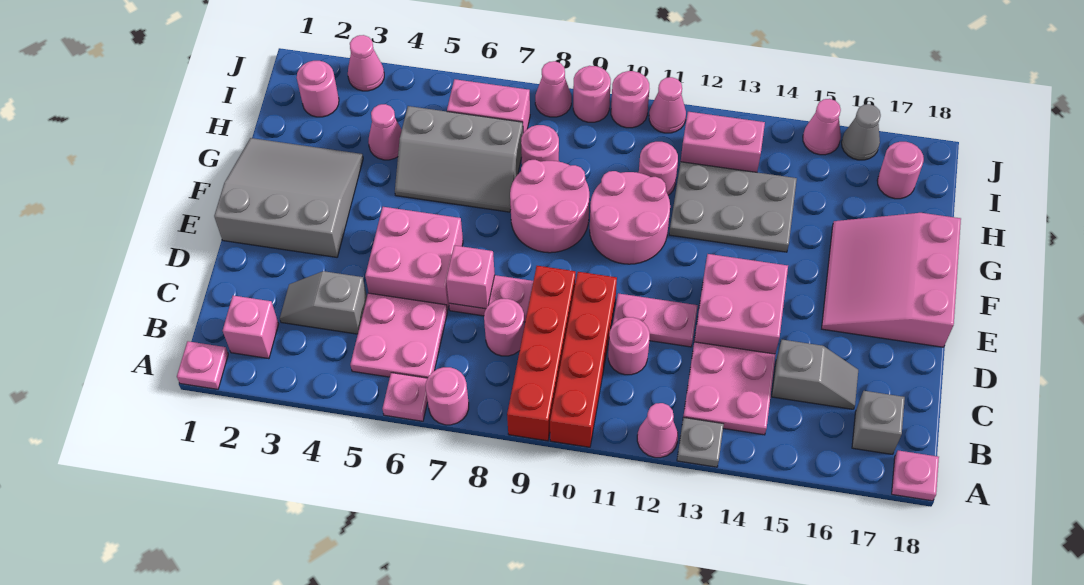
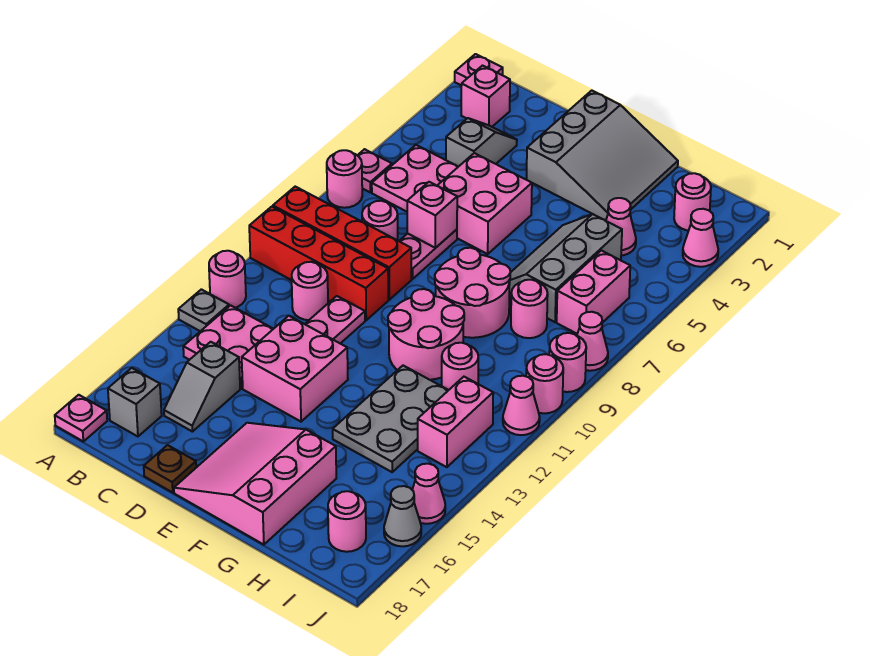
pink 1x1 cone [637,403,678,458] -> pink 1x1 round brick [209,251,246,308]
none -> brown 1x1 plate [144,445,196,492]
pink 3x3 slope [822,213,961,347] -> pink 3x3 slope turned to [174,423,336,545]

